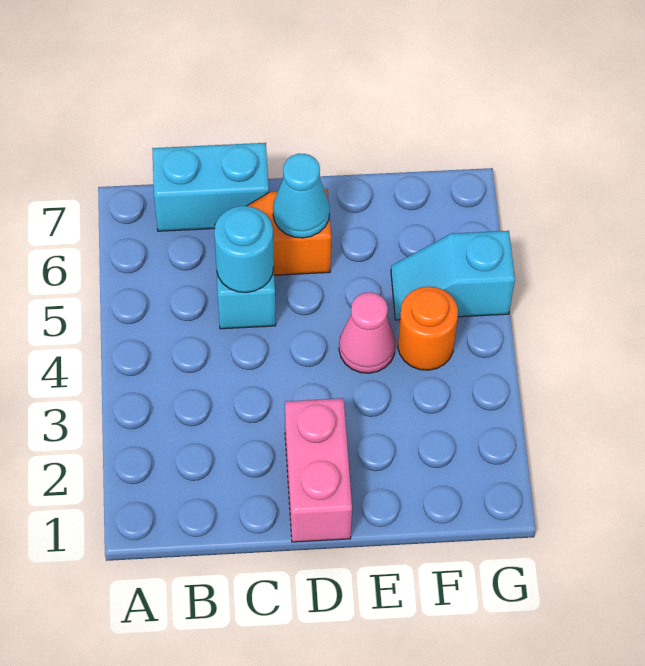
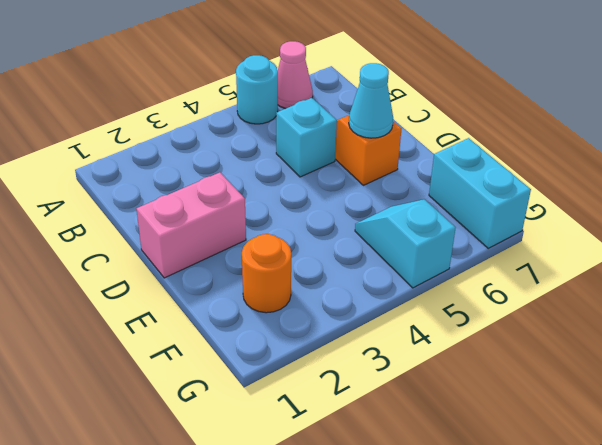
cyan 1x2 brick [152,143,269,231] -> cyan 1x2 brick moved to [429,138,531,248]
cyan 1x1 round brick [214,206,274,293] -> cyan 1x1 round brick moved to [236,55,278,124]
pink 1x1 cone [339,292,395,373] -> pink 1x1 cone moved to [278,41,313,109]
orange 1x1 round brick [398,286,458,370] -> orange 1x1 round brick moved to [242,234,291,313]

